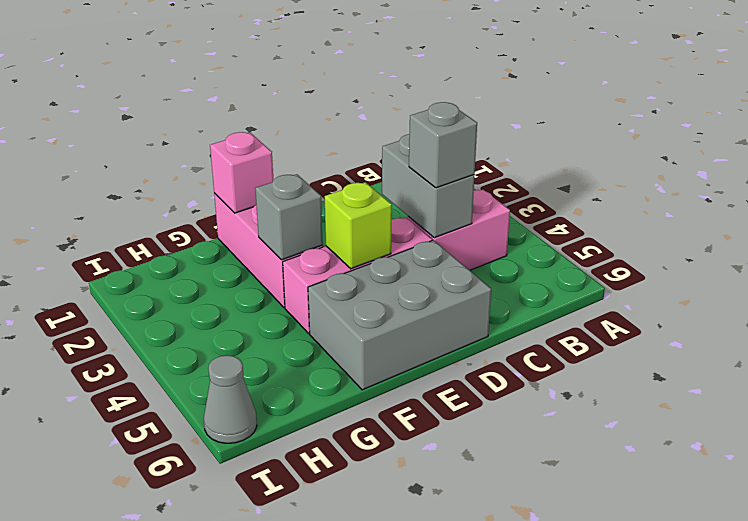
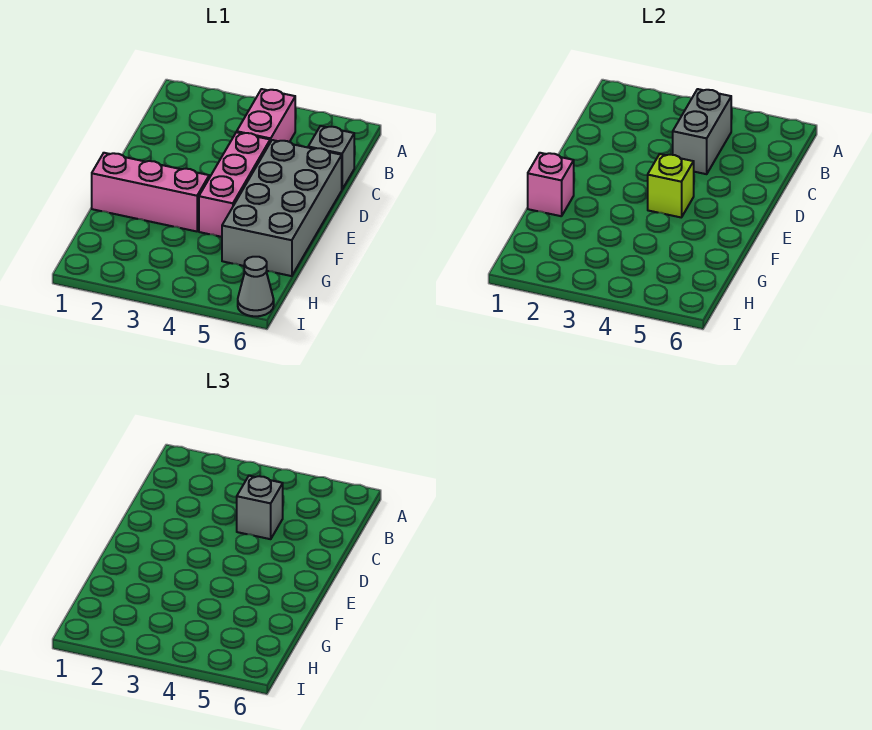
grey 1x2 brick [382,134,474,238] -> grey 1x2 brick turned to [673,89,731,174]
grey 2x3 brick [308,240,491,390] -> grey 2x4 brick [222,140,342,276]
grey 1x1 brick [255,174,323,260] -> grey 1x1 brick moved to [308,126,354,189]

